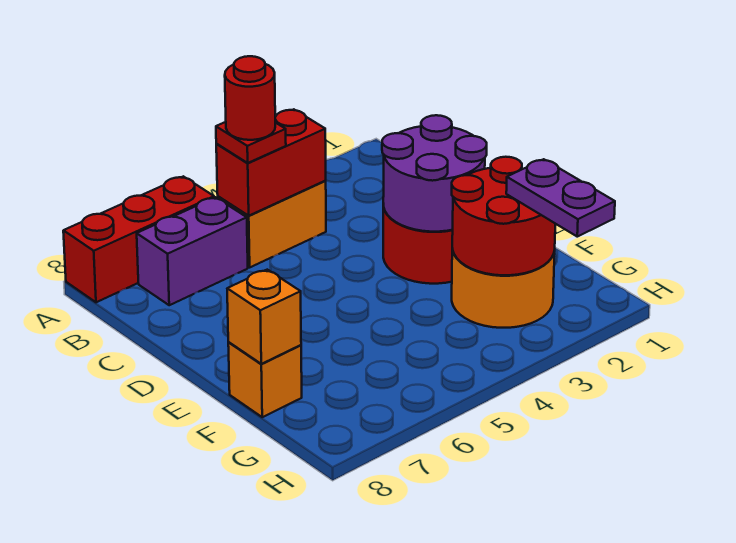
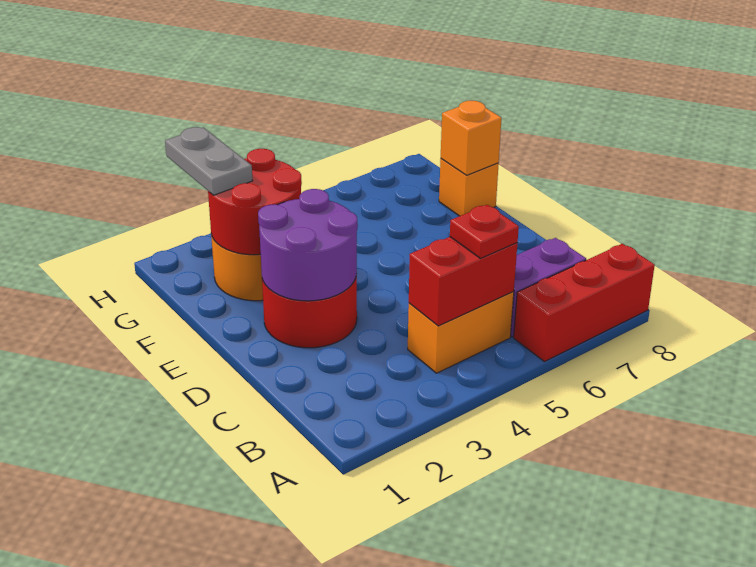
red 1x1 round brick [225,56,275,140] -> none
purple 1x2 plate [506,159,615,237] -> grey 1x2 plate [165,127,253,195]

